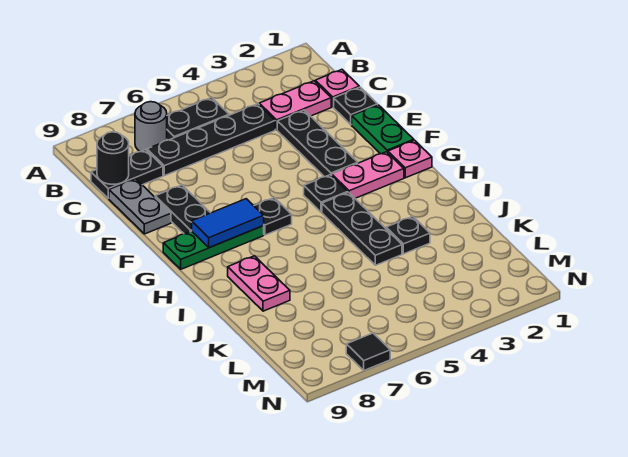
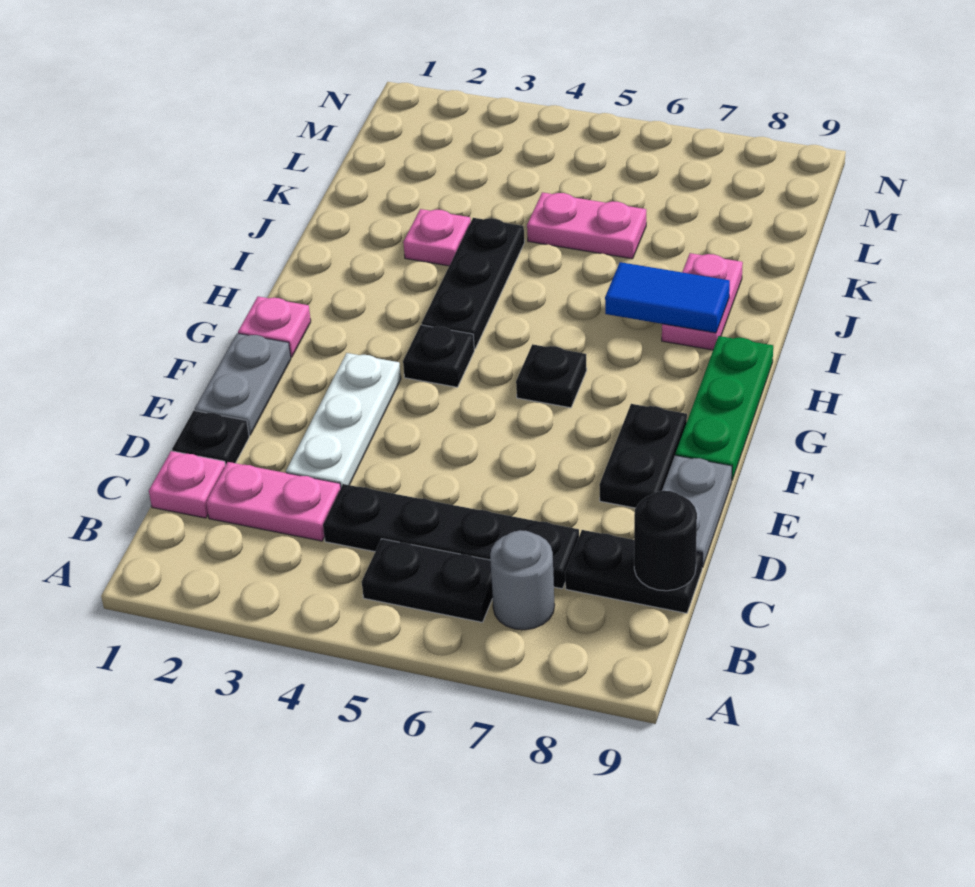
black 1x3 plate [277,110,358,177] -> white 1x3 plate [286,353,401,487]
green 1x2 plate [352,105,414,154] -> grey 1x2 plate [195,333,291,435]
pink 1x2 plate [332,152,404,198] -> pink 1x2 plate moved to [527,192,646,259]
green 1x3 plate [163,226,264,269] -> green 1x3 plate turned to [675,336,773,480]
blue 1x2 tile [192,199,264,248] -> blue 1x2 tile moved to [605,262,730,333]
black 1x1 plate [386,216,430,254] -> pink 1x1 plate [403,209,471,266]
black 1x1 tile [346,333,390,370] -> none

